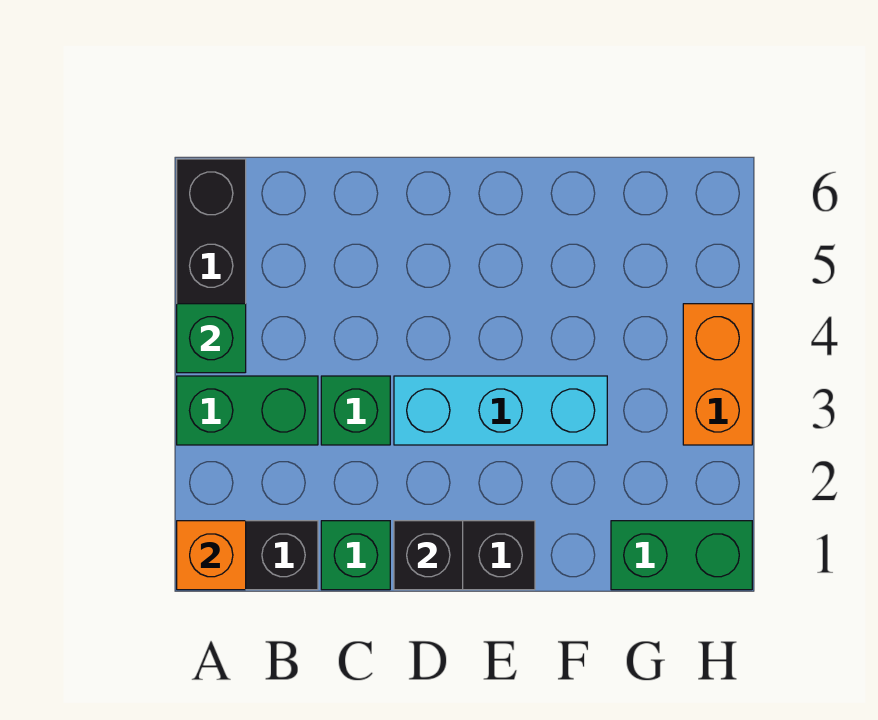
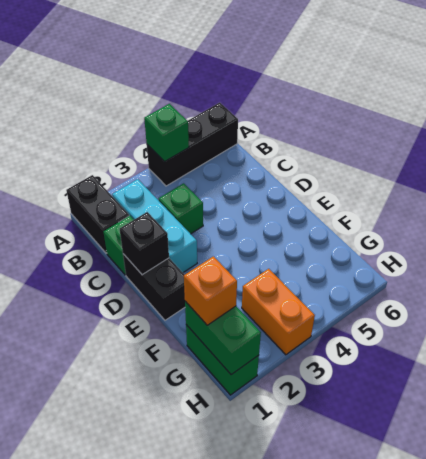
orange 1x1 brick [177,521,246,590] -> orange 1x1 brick moved to [184,256,237,325]
green 1x2 brick [177,376,318,445] -> green 1x2 brick moved to [185,301,261,375]
cyan 1x3 brick [394,376,607,445] -> cyan 1x3 brick moved to [112,179,197,272]
orange 1x2 brick [683,304,752,445] -> orange 1x2 brick turned to [242,269,315,355]

